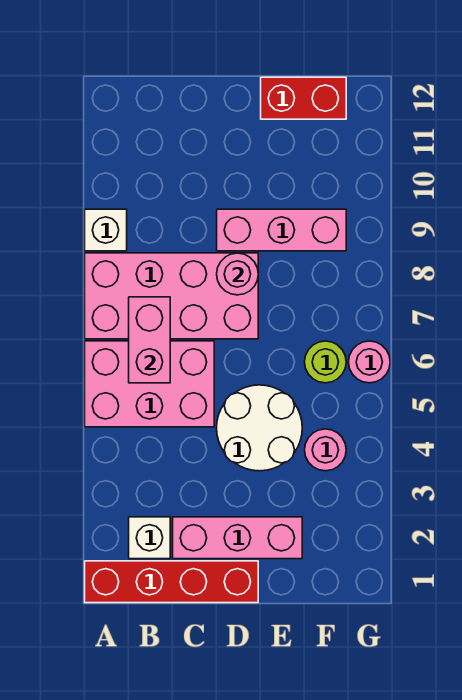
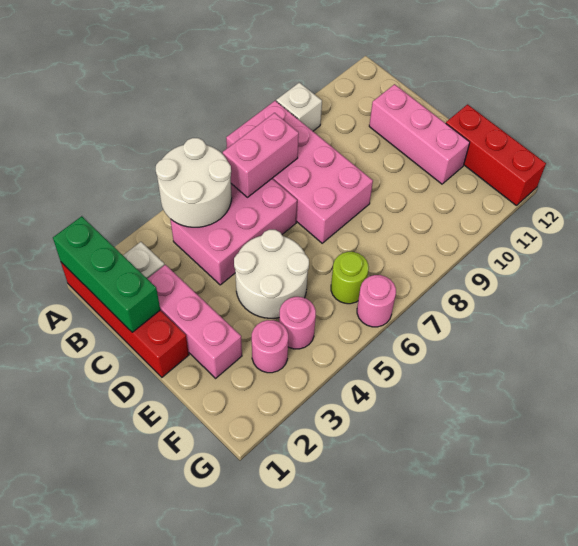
none -> green 1x3 brick [53,216,160,332]
none -> white 2x2 round brick [156,138,232,227]
pink 2x3 brick [85,341,214,427] -> pink 2x3 brick turned to [170,179,297,285]
pink 1x1 round brick [217,253,258,295] -> pink 1x1 round brick moved to [252,320,288,373]
pink 1x3 brick [217,209,346,251] -> pink 1x3 brick moved to [369,84,470,184]
red 1x2 brick [261,77,346,119] -> red 1x3 brick [446,104,546,206]

